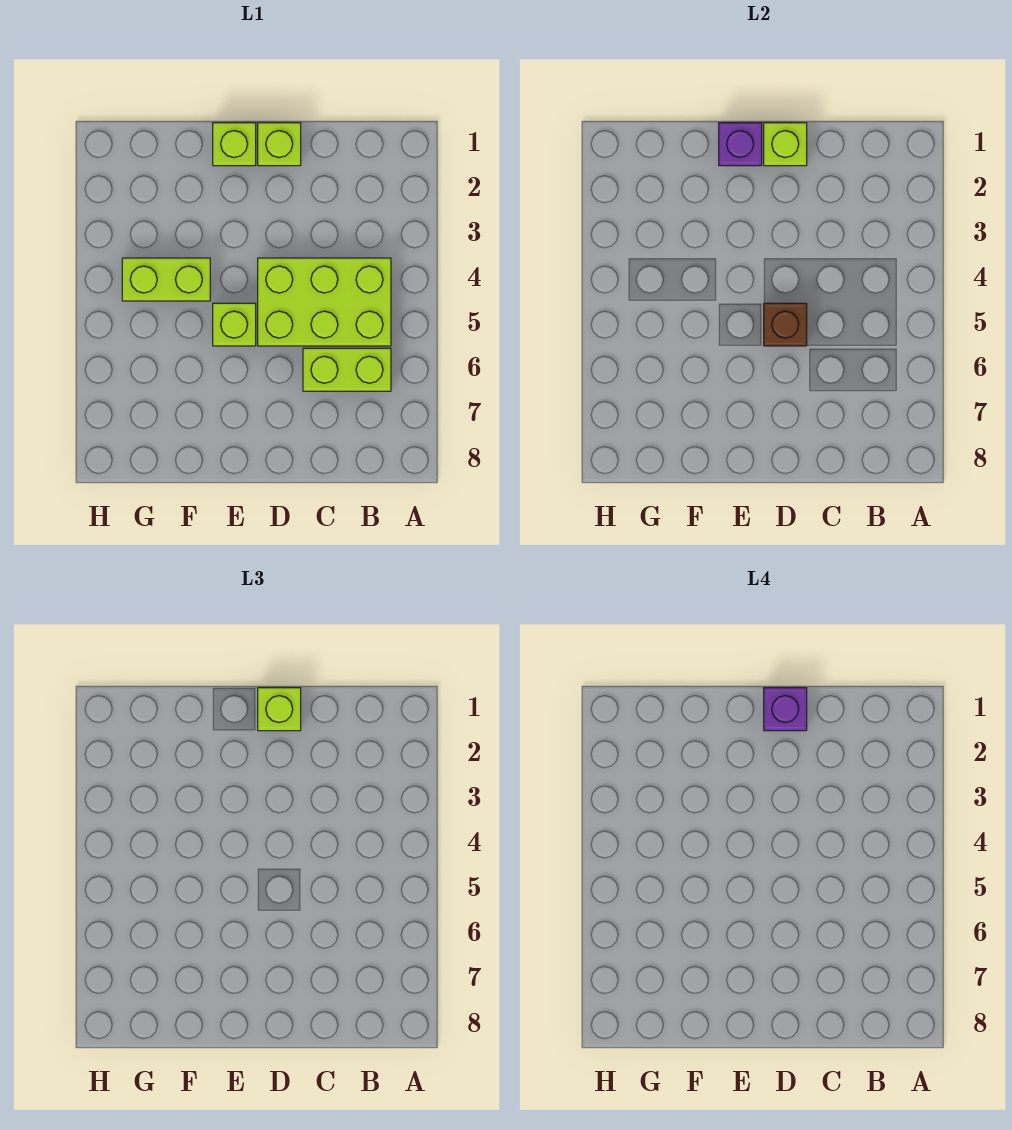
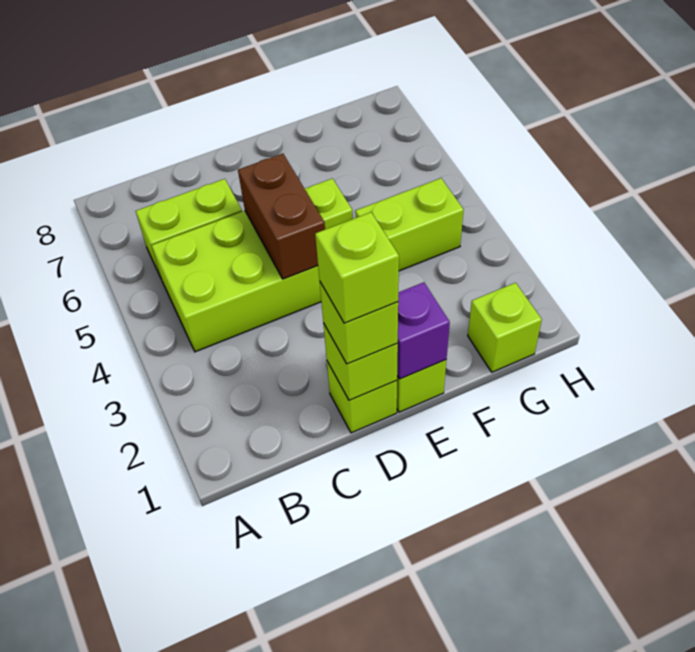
purple 1x1 brick [764,688,807,731] -> lime 1x1 brick [315,212,399,323]
brown 1x1 brick [764,303,807,346] -> brown 1x2 brick [238,154,325,279]
none -> lime 1x1 brick [468,283,542,372]

